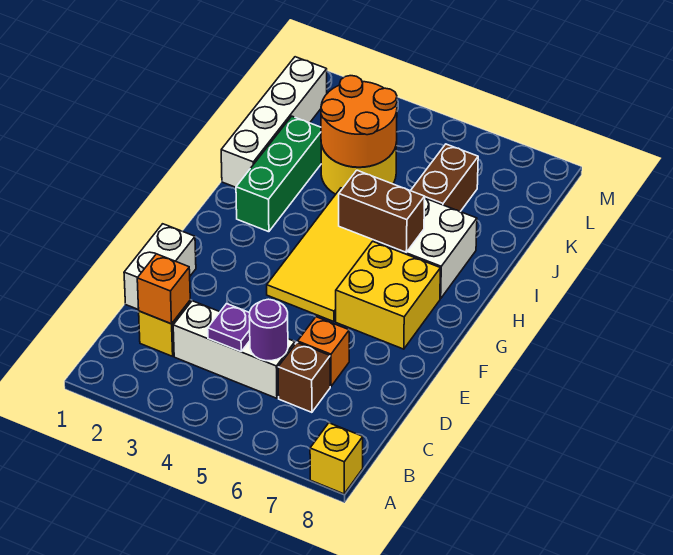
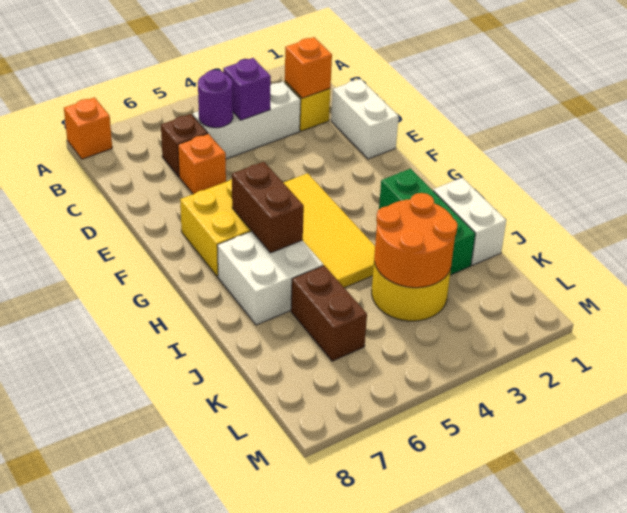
yellow 1x1 brick [310,423,363,494] -> orange 1x1 brick [64,97,112,159]
purple 1x1 plate [208,304,250,352] -> purple 1x1 brick [223,58,271,120]
brown 1x2 brick [339,170,425,252] -> brown 1x2 brick turned to [232,162,304,253]
white 1x4 brick [221,57,327,187] -> white 1x2 brick [433,178,506,265]

